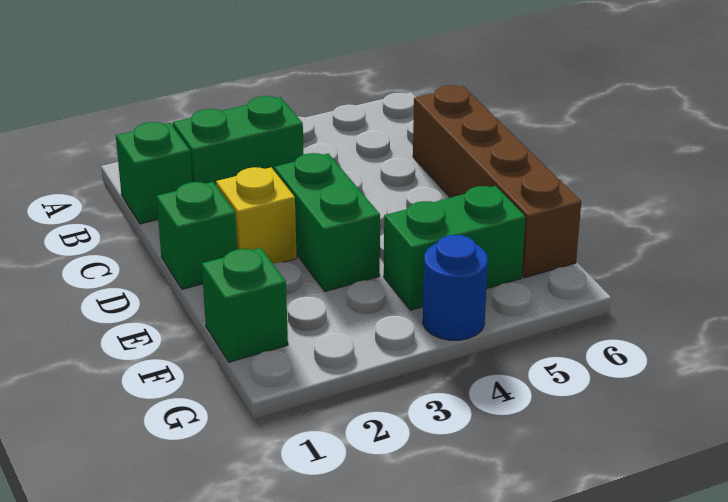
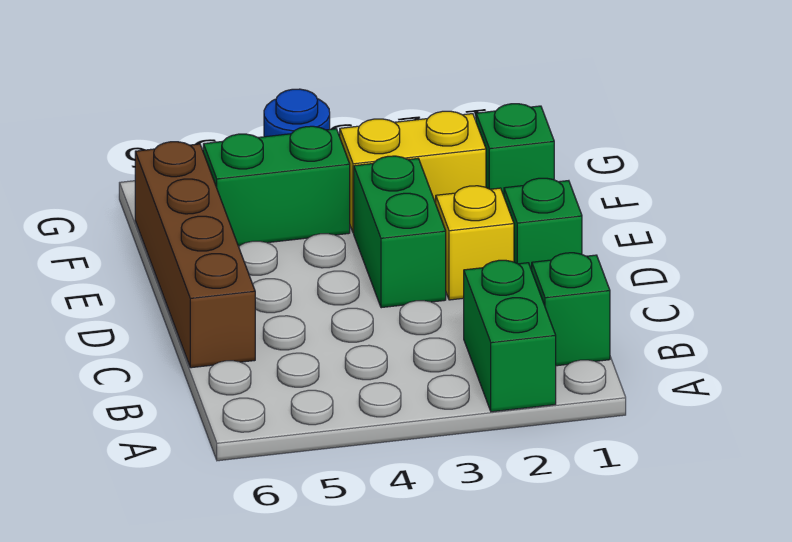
green 1x2 brick [173,96,304,185] -> green 1x2 brick turned to [464,260,556,412]
none -> yellow 1x2 brick [340,111,486,233]

